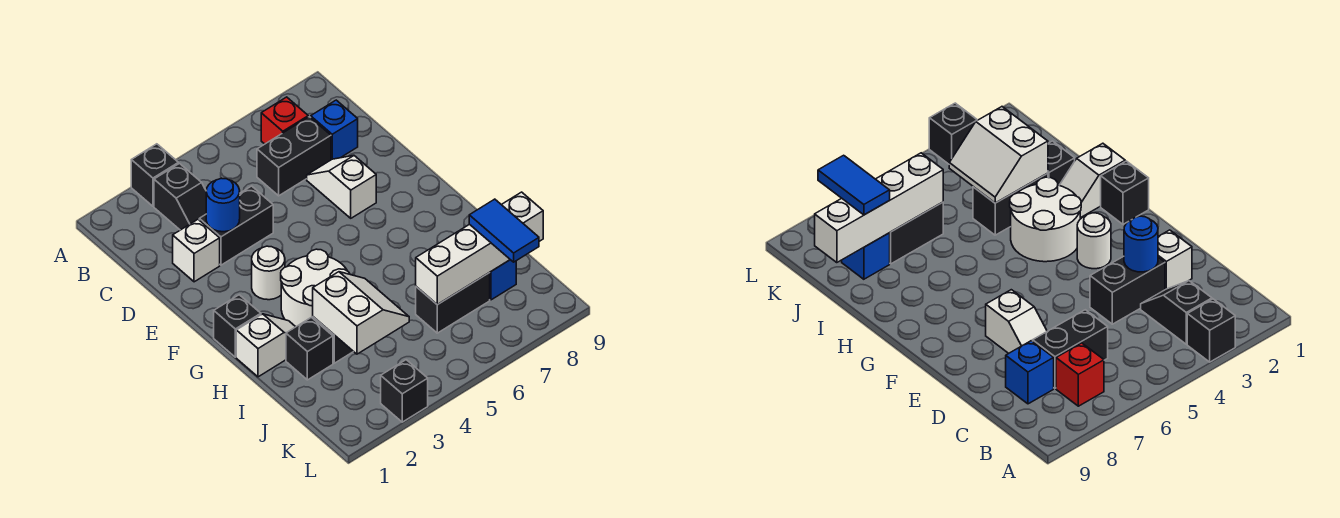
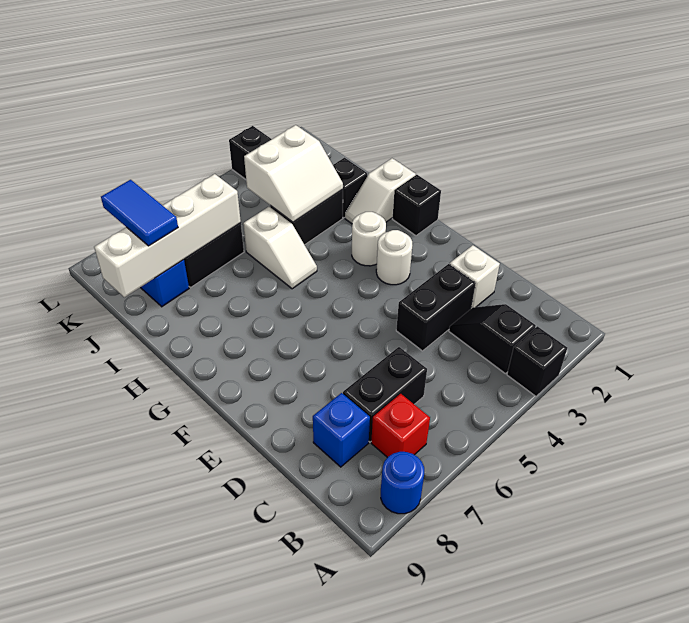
blue 1x1 round brick [206,178,240,232] -> blue 1x1 round brick moved to [381,452,424,514]
white 1x2 slope [307,156,376,218] -> white 1x2 slope moved to [243,207,317,289]
white 2x2 round brick [281,249,350,327] -> white 1x1 round brick [352,212,386,266]
white 2x2 slope [313,272,409,354] -> white 2x2 slope turned to [244,125,343,222]

